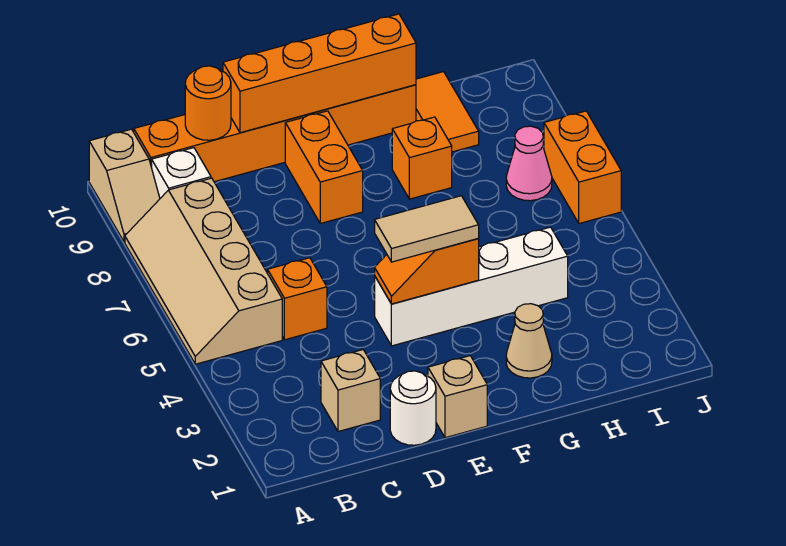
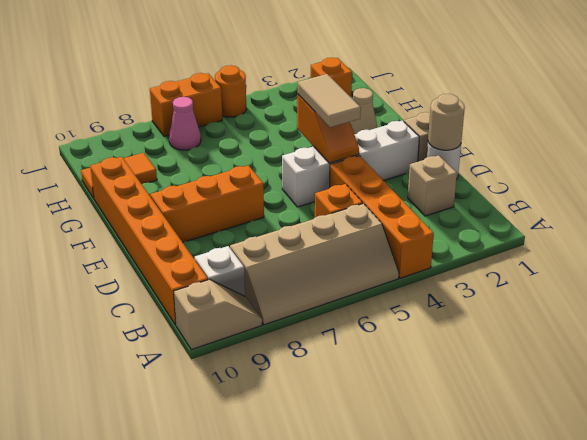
orange 1x1 round brick [185,66,231,140] -> orange 1x1 round brick moved to [215,65,246,117]
none -> tan 1x1 round brick [428,94,465,150]
orange 1x4 brick [223,14,416,133] -> orange 1x4 brick moved to [330,156,434,278]
white 1x4 brick [375,227,568,346] -> white 1x4 brick turned to [282,121,419,207]
orange 1x2 brick [285,111,363,224] -> orange 1x3 brick [150,165,264,242]
orange 1x1 brick [392,117,452,199] -> orange 1x1 brick moved to [311,58,352,97]

